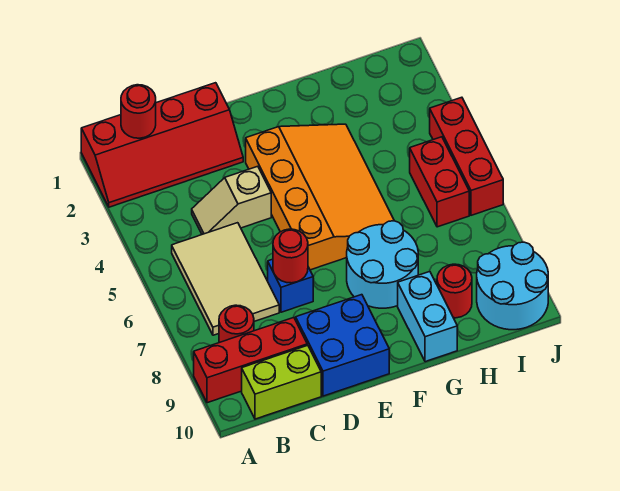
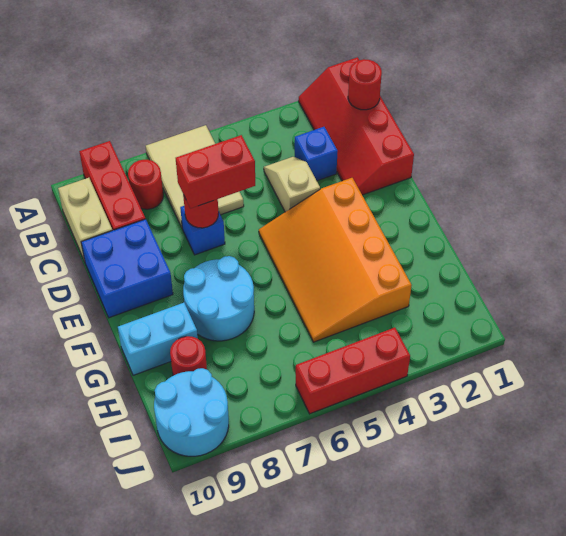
tan 2x3 tile [172,223,279,335] -> tan 2x3 tile turned to [146,125,244,227]
lime 1x2 brick [242,345,321,419] -> tan 1x2 brick [58,178,112,261]
none -> blue 1x1 brick [295,127,338,181]
orange 3x4 slope [246,124,394,270] -> orange 3x4 slope turned to [259,178,412,342]
red 1x2 brick [410,137,469,227] -> red 1x2 brick moved to [176,135,255,208]

